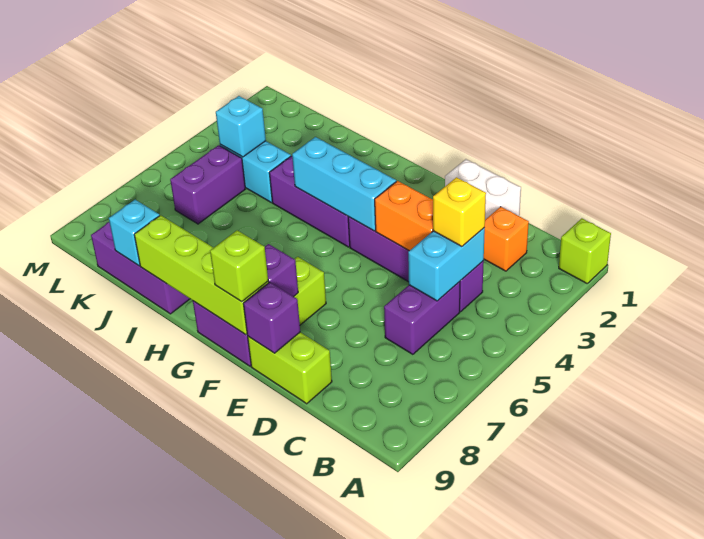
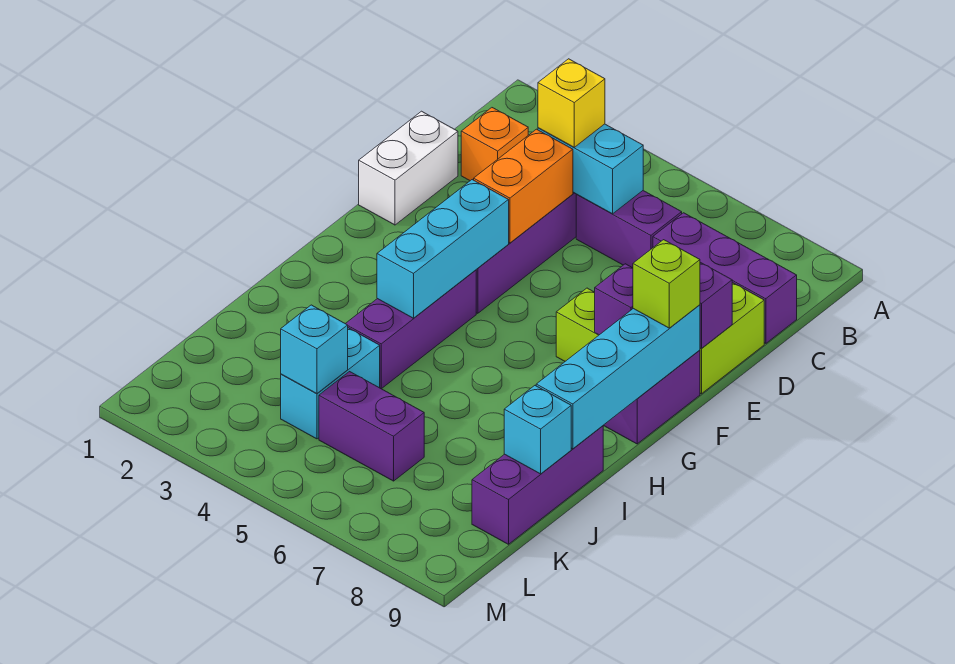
lime 1x1 brick [559,218,611,283] -> none
none -> purple 1x3 brick [653,213,797,343]
lime 1x4 brick [134,215,268,335] -> cyan 1x4 brick [536,305,700,449]

